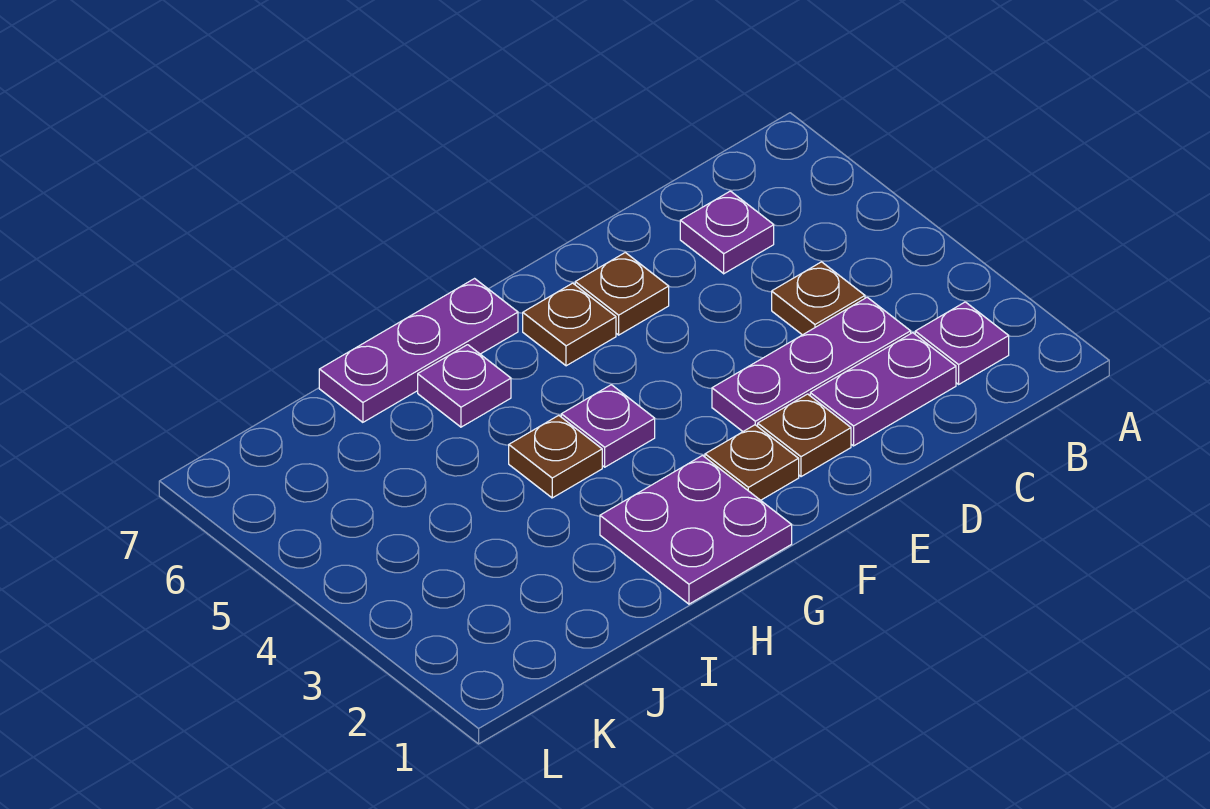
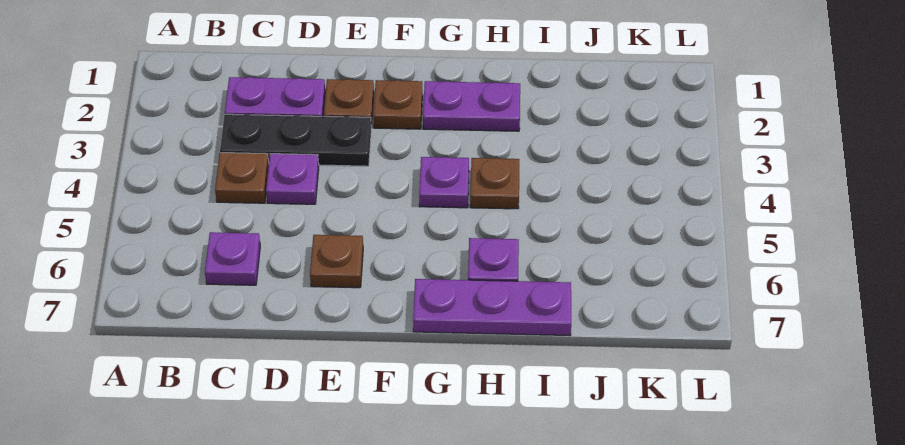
purple 1x1 plate [915,302,1009,384] -> purple 1x1 plate moved to [266,154,319,204]
purple 1x3 plate [712,297,911,431] -> black 1x3 plate [220,114,371,166]
brown 1x1 plate [523,283,616,366] -> none
purple 2x2 plate [600,456,792,604] -> purple 1x2 plate [423,81,520,131]

